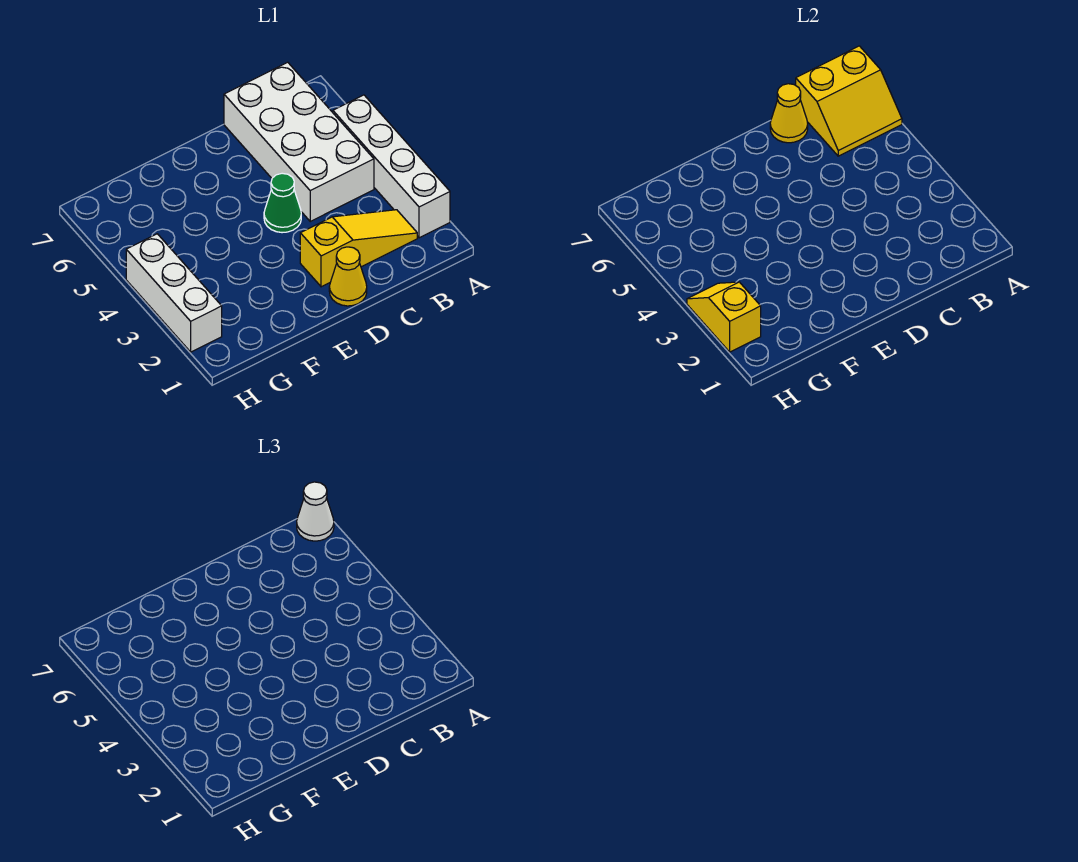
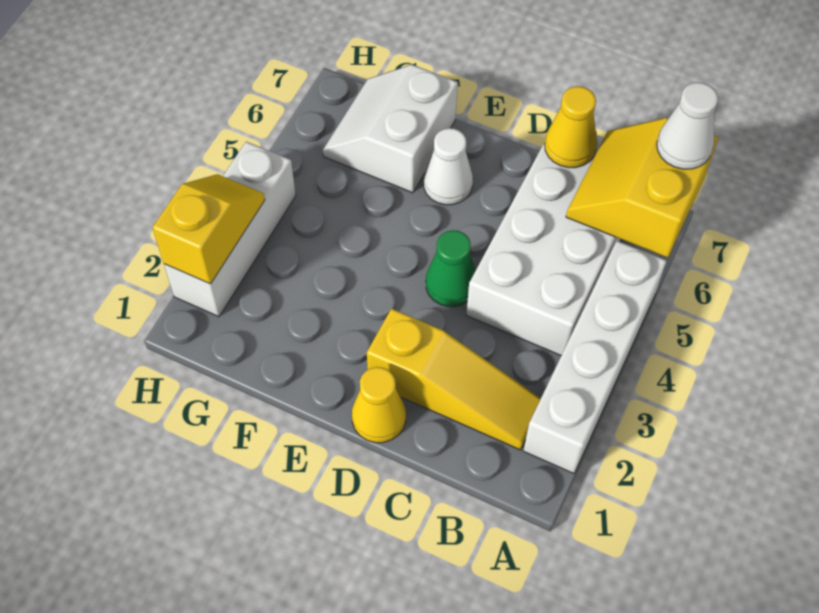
yellow 2x2 slope [796,46,902,156] -> yellow 2x2 slope turned to [566,118,719,258]
none -> white 1x1 cone [424,128,473,205]
none -> white 2x2 slope [323,65,458,193]

